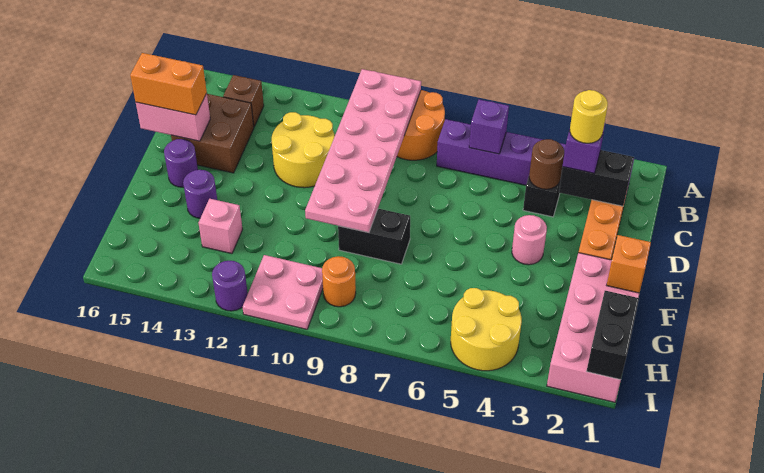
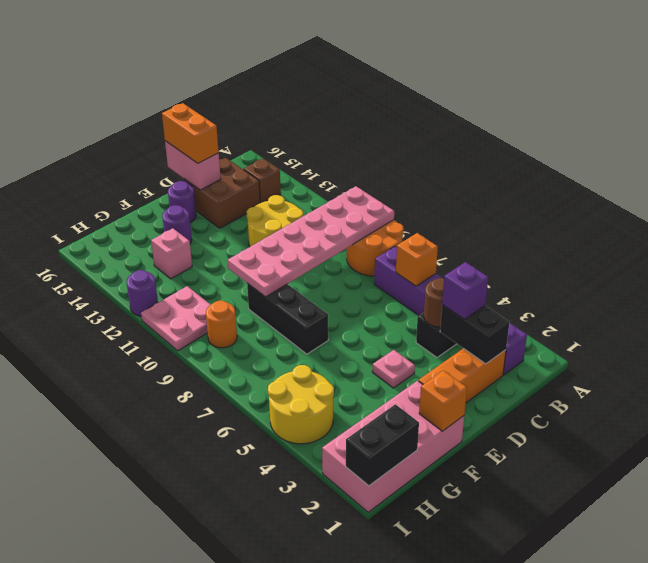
purple 1x1 brick [469,100,509,154] -> orange 1x1 brick [396,233,438,286]
yellow 1x1 round brick [570,90,608,143] -> none
pink 1x1 round brick [512,215,547,265] -> pink 1x1 plate [372,350,415,388]
black 1x2 brick [338,209,410,264] -> black 1x3 brick [247,283,328,354]

